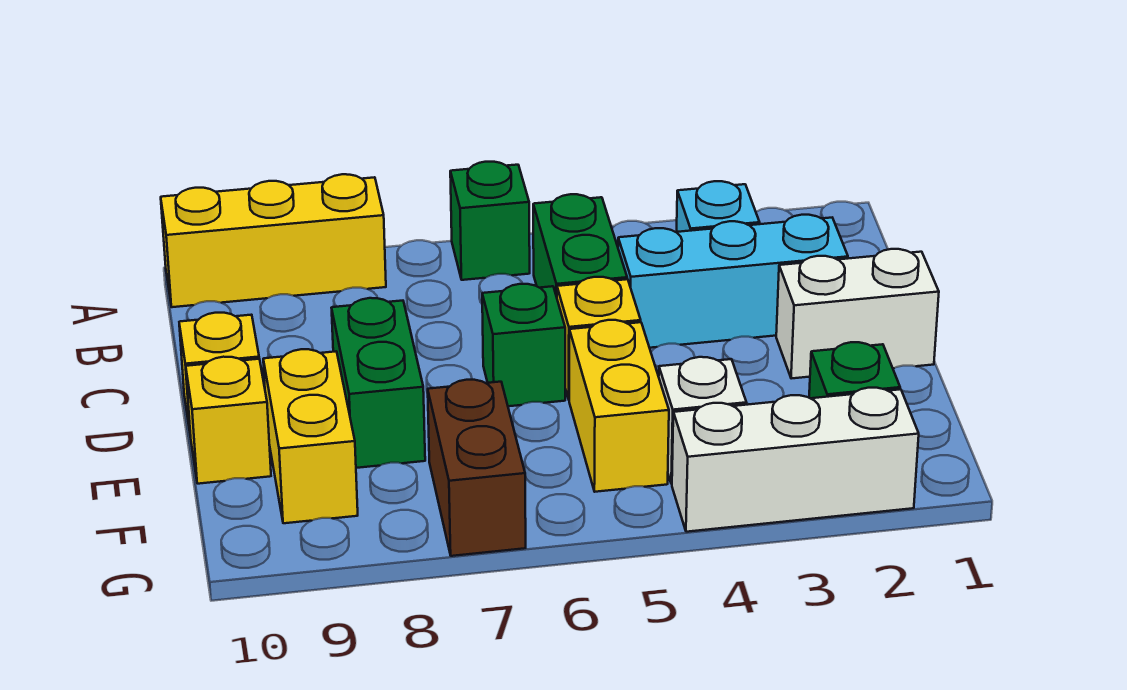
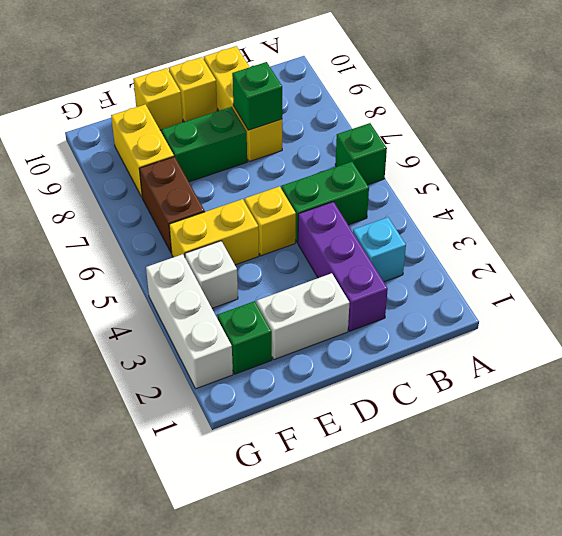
yellow 1x3 brick [161,174,386,307] -> yellow 1x3 brick moved to [204,46,282,162]
cyan 1x3 brick [618,215,848,348] -> purple 1x3 brick [298,202,388,331]
white 1x2 brick [776,249,939,379] -> white 1x2 brick turned to [257,273,349,359]
green 1x1 brick [482,284,565,406] -> green 1x1 brick moved to [232,62,282,130]
yellow 1x2 brick [263,349,358,523] -> yellow 1x2 brick turned to [111,104,174,197]
brown 1x2 brick [428,380,526,556] -> brown 1x2 brick turned to [139,157,205,253]

